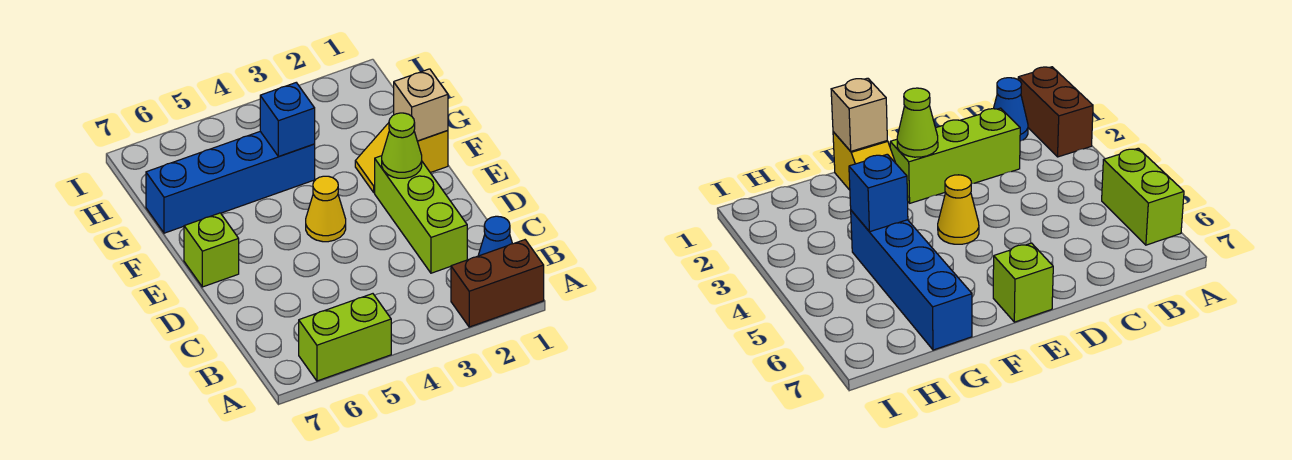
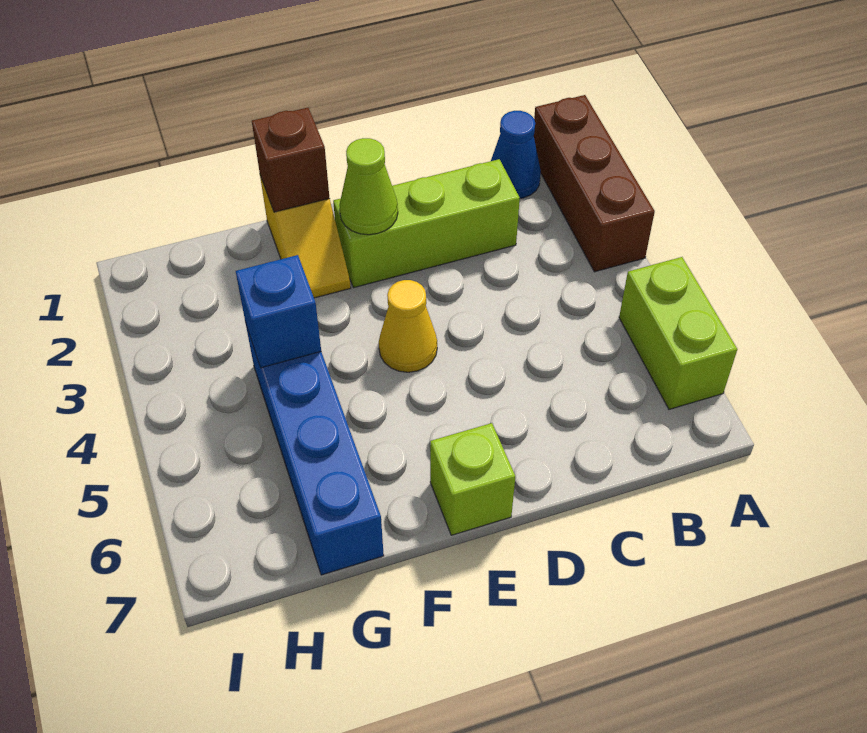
brown 1x2 brick [451,240,544,327] -> brown 1x3 brick [534,95,655,272]
tan 1x1 brick [394,69,448,141] -> brown 1x1 brick [252,108,330,212]

